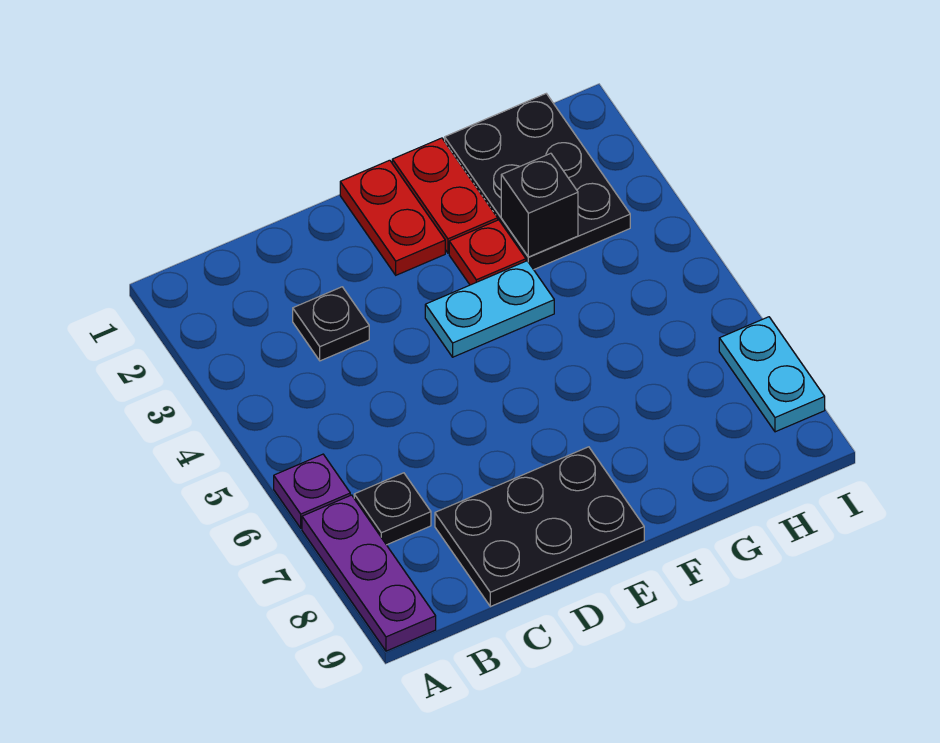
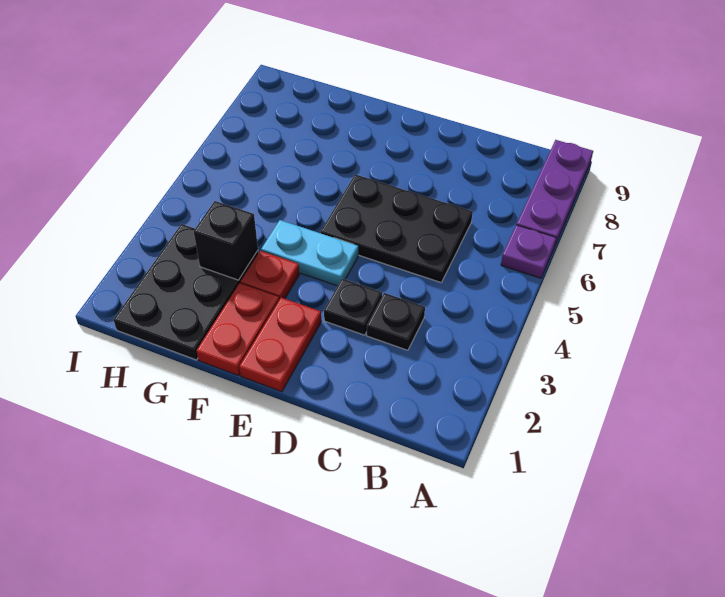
black 1x1 plate [354,473,431,545] -> black 1x1 plate moved to [324,279,382,335]
black 2x3 plate [435,447,644,607] -> black 2x3 plate moved to [320,174,473,283]
cyan 1x2 plate [719,317,825,432] -> none

